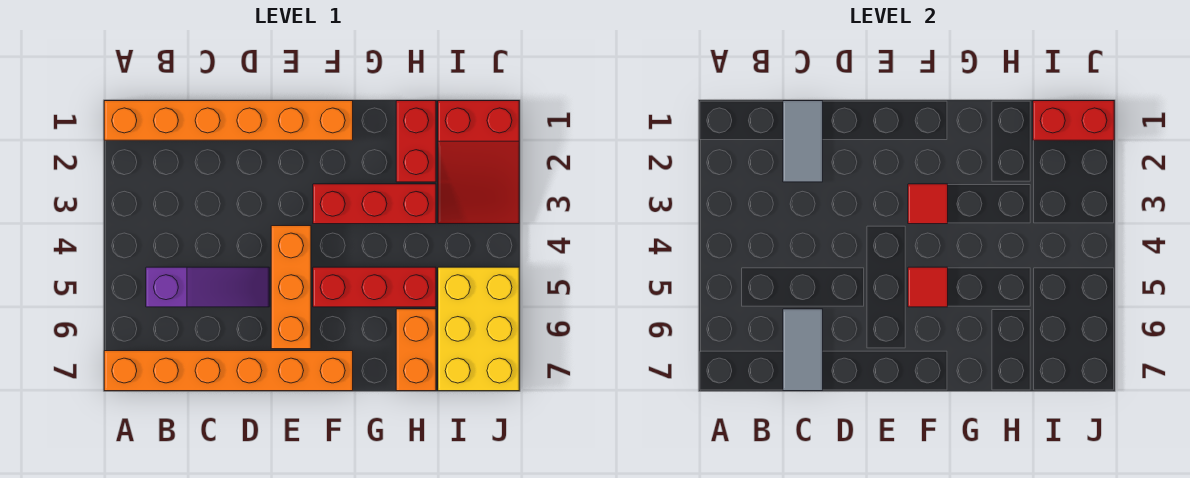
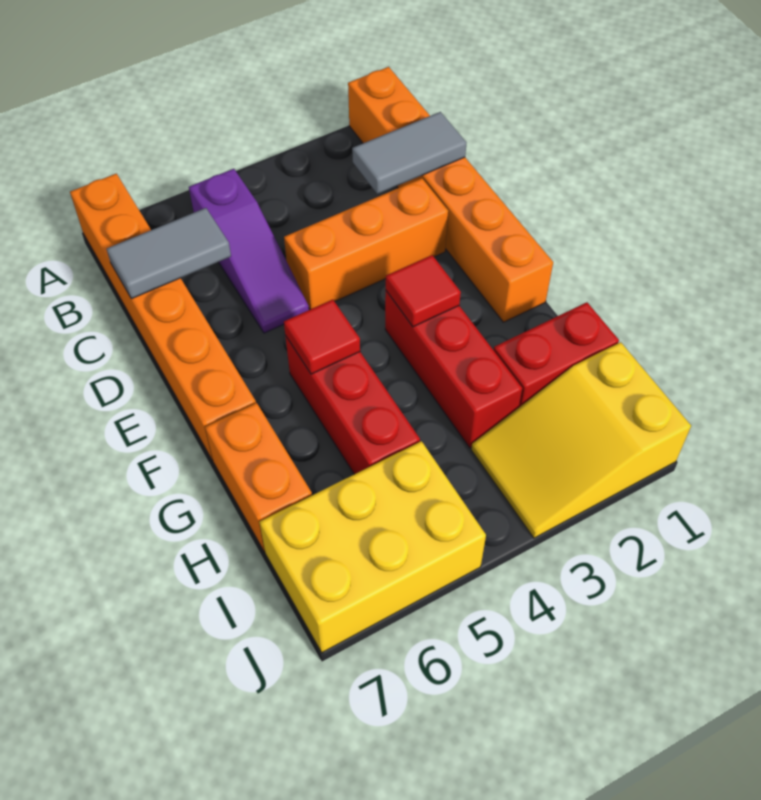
orange 1x3 brick [271,226,311,349] -> orange 1x3 brick moved to [284,178,448,309]
orange 1x2 brick [396,309,436,391] -> orange 1x2 brick turned to [205,403,312,552]
red 2x3 slope [438,101,519,224] -> yellow 2x3 slope [471,342,691,538]
red 1x2 brick [1033,101,1114,140] -> none

